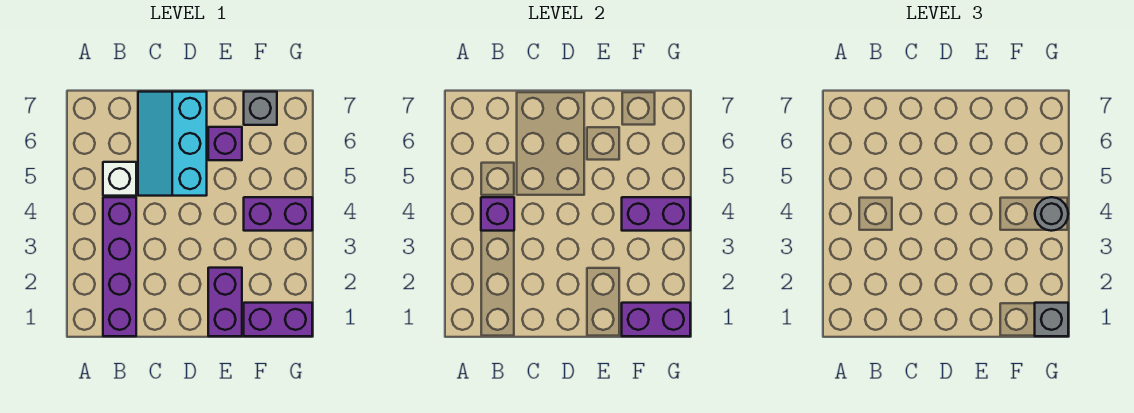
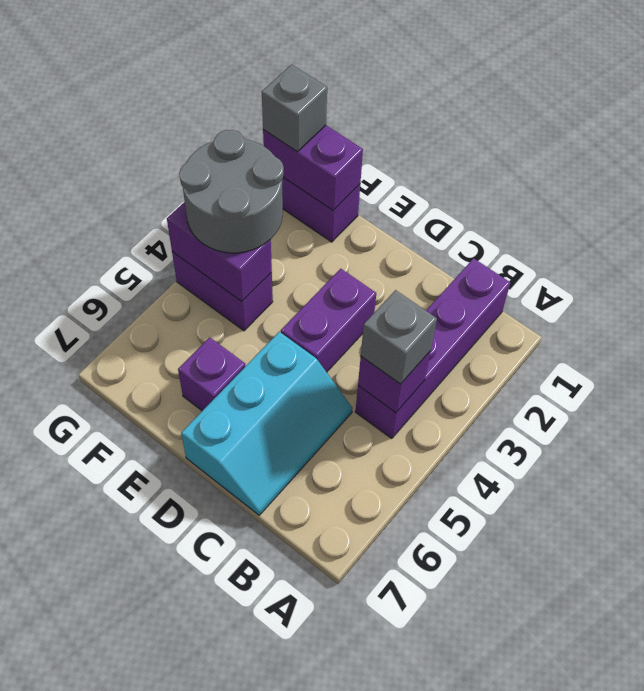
white 1x1 brick [103,162,136,196] -> none
purple 1x2 brick [208,268,242,336] -> purple 1x2 brick moved to [281,269,376,372]
grey 1x1 brick [244,92,277,125] -> grey 1x1 brick moved to [361,290,437,384]
grey 1x1 round brick [1035,197,1068,231] -> grey 2x2 round brick [179,130,284,253]

